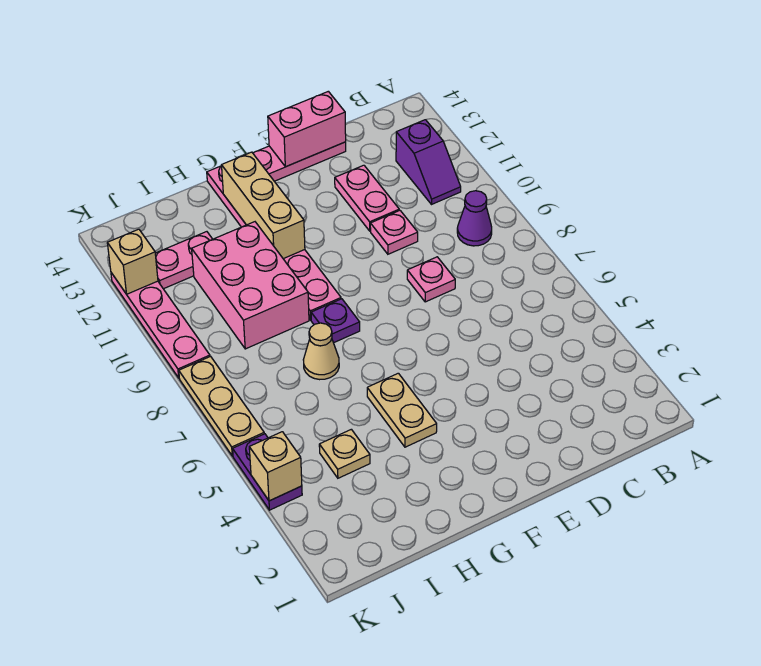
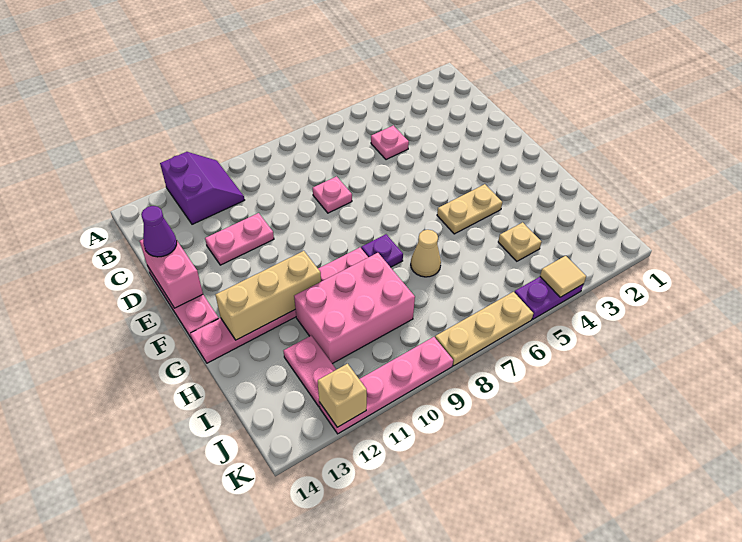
purple 1x1 cone [457,191,492,246] -> purple 1x1 cone moved to [141,206,177,257]
purple 1x2 slope [396,120,461,205] -> purple 2x2 slope [160,152,244,224]
pink 1x1 plate [370,210,418,254] -> pink 1x1 plate moved to [371,125,409,160]
tan 1x1 brick [249,432,302,501] -> tan 1x1 tile [540,256,586,297]

